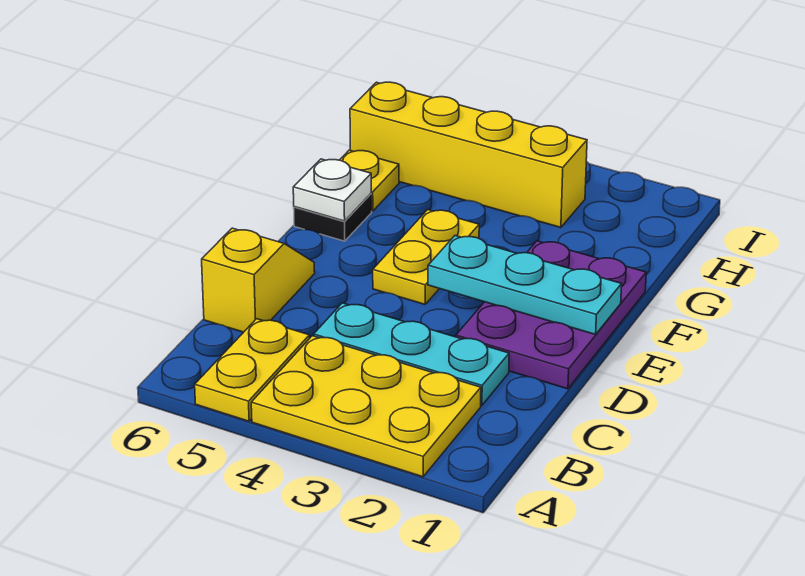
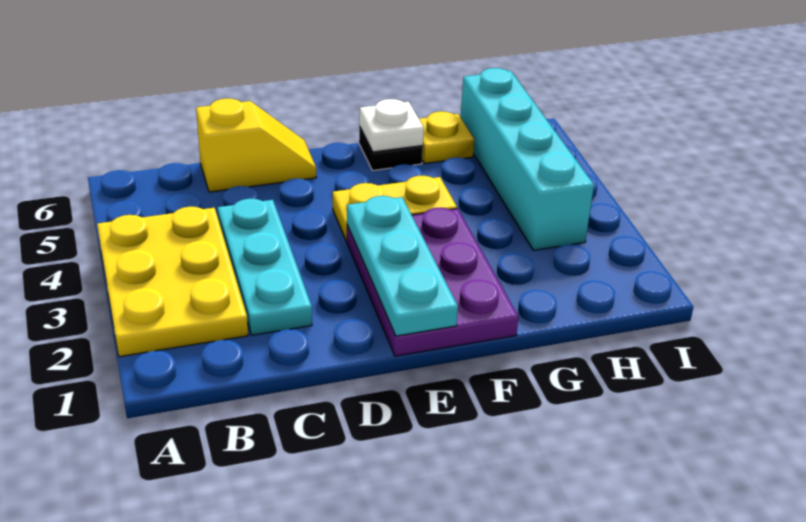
yellow 1x2 plate [195,319,310,421] -> none
purple 2x3 plate [456,241,646,389] -> purple 2x3 plate turned to [347,208,519,356]
yellow 1x4 brick [350,82,587,228] -> cyan 1x4 brick [461,68,594,250]

